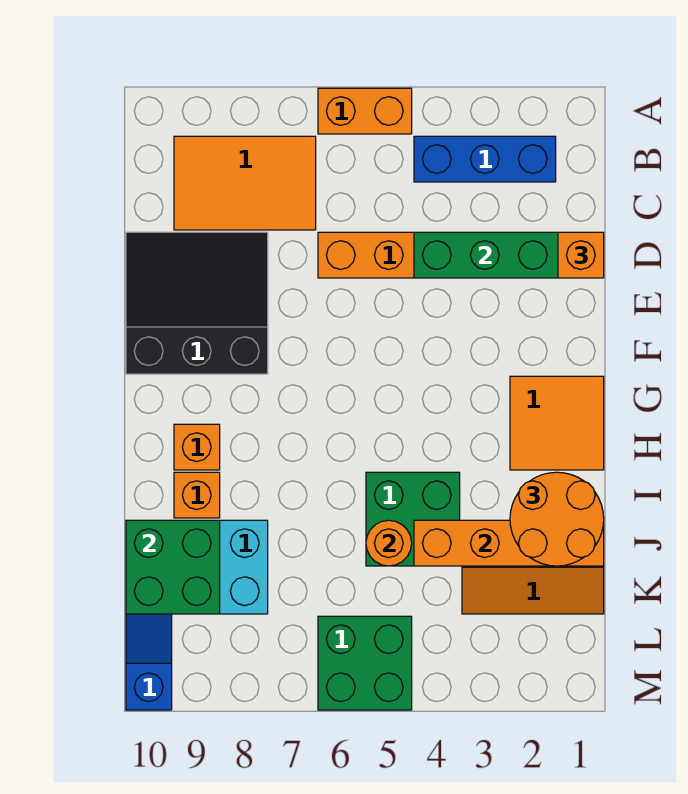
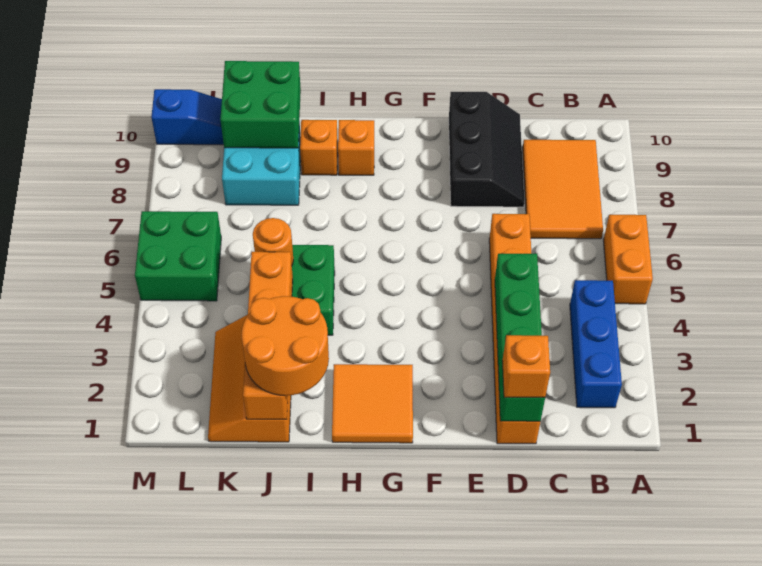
black 3x3 slope [126,232,268,374] -> black 2x3 slope [449,92,524,207]

